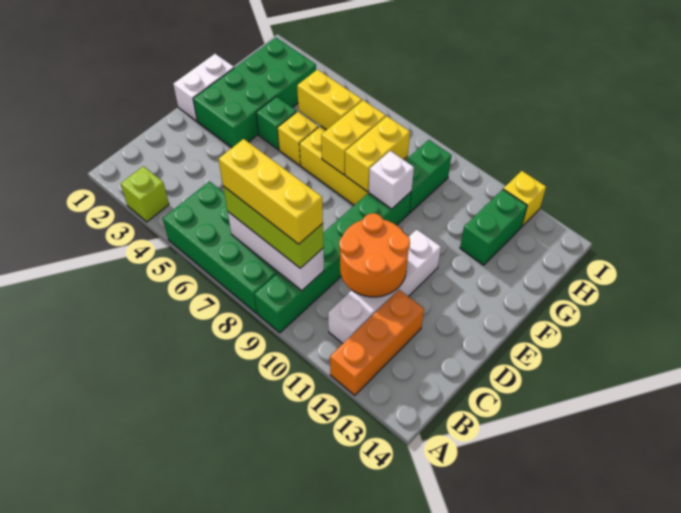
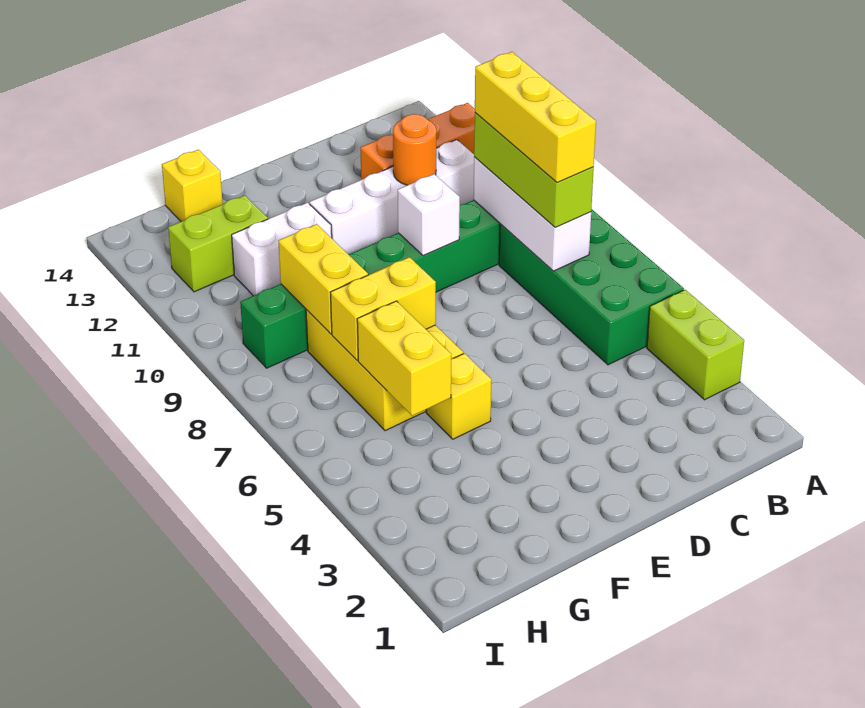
lime 1x1 brick [121,166,169,222] -> lime 1x2 brick [647,290,744,400]
orange 2x2 round brick [339,213,410,297] -> orange 1x1 round brick [393,114,436,185]
white 1x2 brick [173,54,234,121] -> white 1x2 brick moved to [232,203,332,296]
green 2x4 brick [193,38,316,148] -> none
green 1x1 brick [256,97,297,150] -> none
yellow 1x2 brick [345,116,410,192] -> yellow 1x2 brick turned to [278,224,368,334]
white 1x1 brick [369,151,414,209] -> white 1x1 brick moved to [398,174,460,256]
green 1x2 brick [460,189,527,265] -> lime 1x2 brick [168,195,268,292]
yellow 1x1 brick [503,171,546,226] -> yellow 1x1 brick moved to [162,150,223,222]

